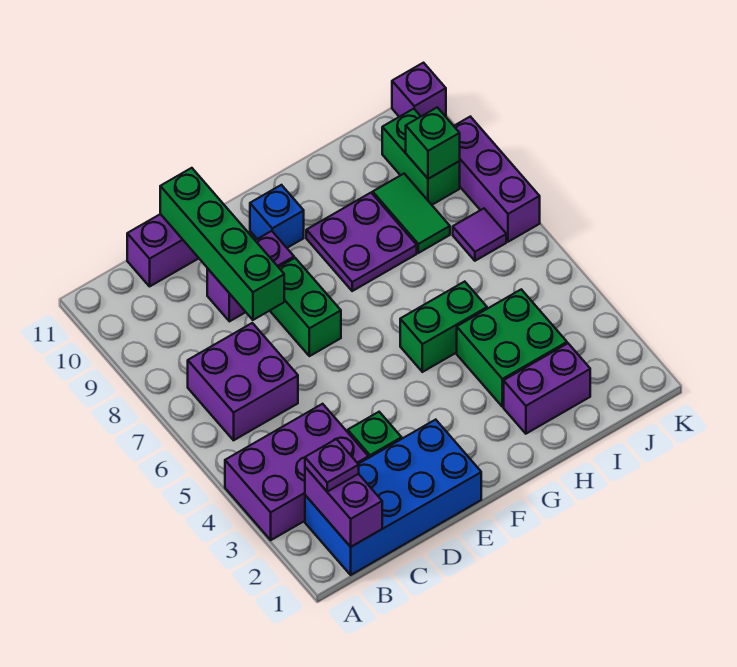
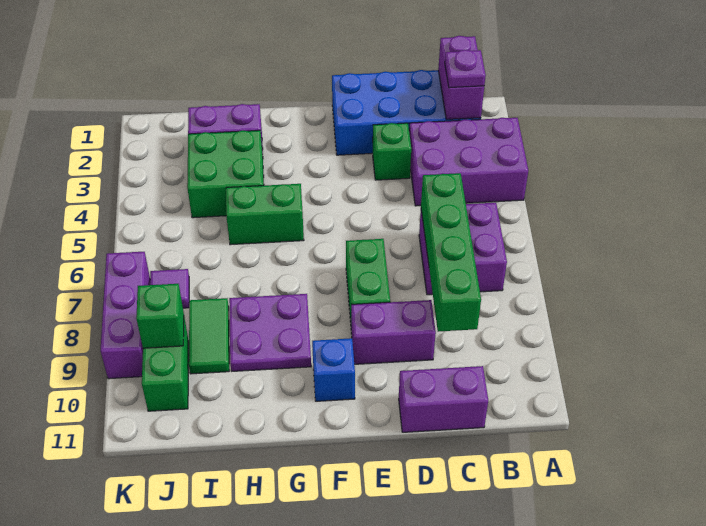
green 1x4 brick [160,168,284,320] -> green 1x4 brick moved to [421,173,481,332]
purple 1x1 brick [392,63,446,117] -> none

